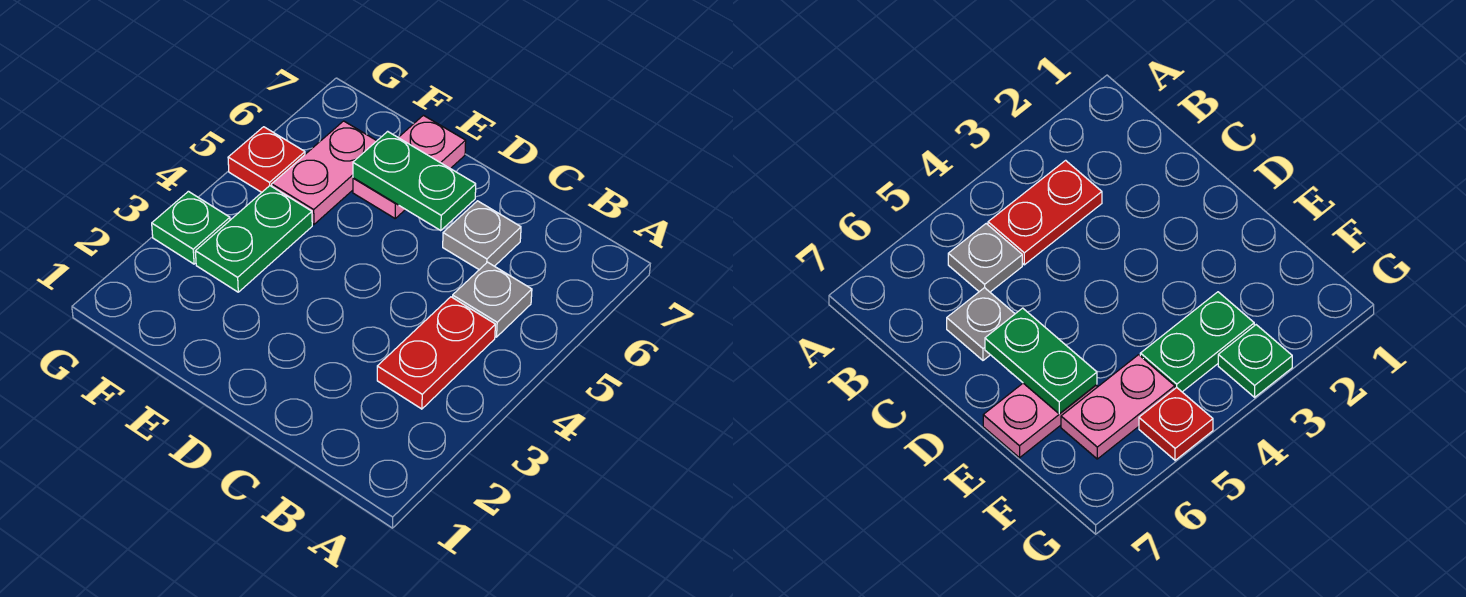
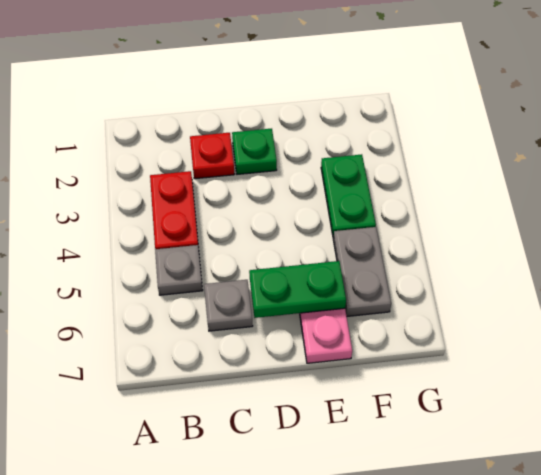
pink 1x2 plate [272,121,376,224] -> grey 1x2 plate [333,227,391,316]
green 1x1 plate [152,191,230,264] -> green 1x1 plate moved to [232,129,277,174]
red 1x1 plate [228,127,305,192] -> red 1x1 plate moved to [190,133,234,179]

